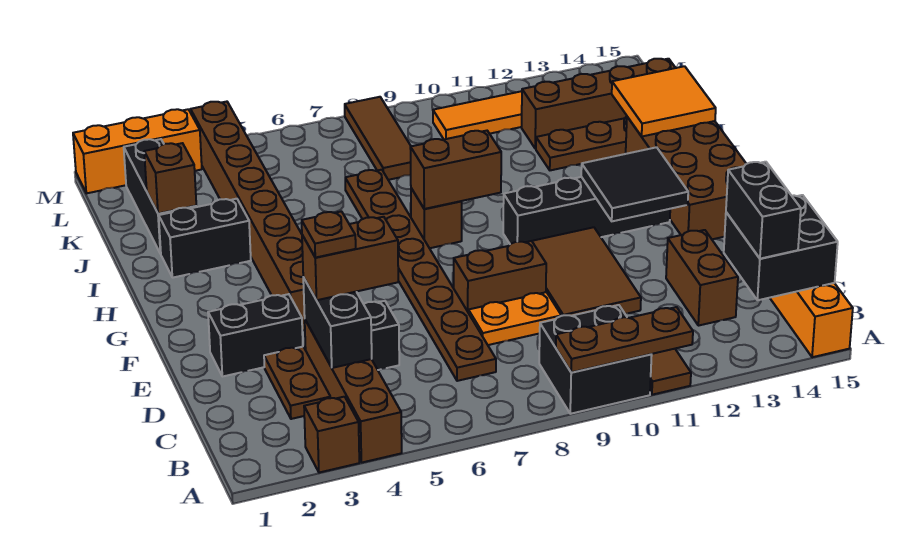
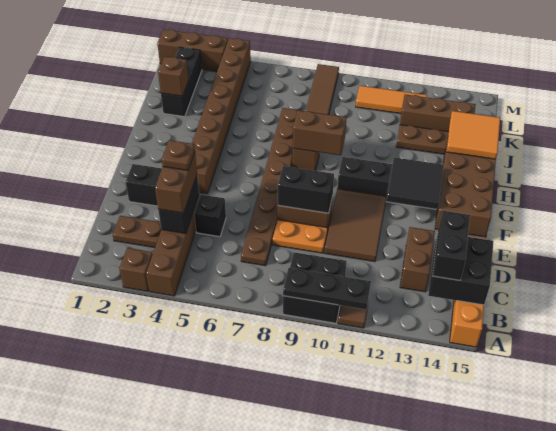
brown 1x3 plate [556,307,693,372] -> black 1x3 plate [283,268,371,309]
brown 1x2 plate [264,347,330,419] -> brown 1x2 plate turned to [113,216,161,248]
brown 1x2 brick [302,217,398,300] -> brown 1x2 brick turned to [155,153,197,213]
black 1x2 brick [159,199,251,278] -> black 1x2 brick moved to [278,166,334,213]
brown 1x4 brick [522,59,675,149] -> brown 1x3 brick [400,94,476,132]
orange 1x3 brick [73,109,202,193] -> brown 1x3 brick [157,29,228,72]

